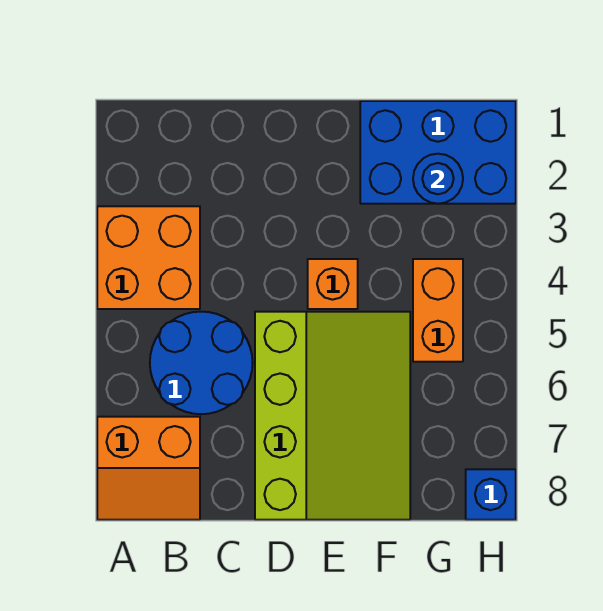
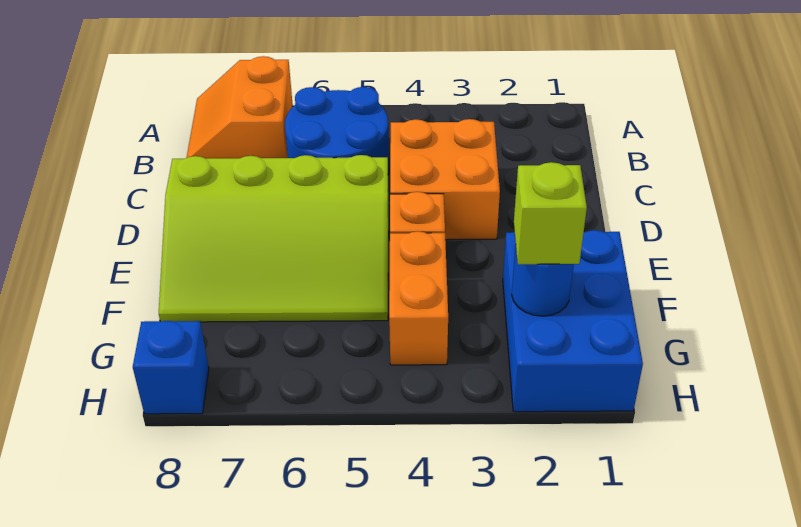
orange 2x2 brick [97,206,200,309] -> orange 2x2 brick moved to [390,119,500,240]
none -> lime 1x1 brick [514,162,587,264]
orange 1x2 brick [413,259,463,362] -> orange 1x2 brick turned to [389,231,448,365]

